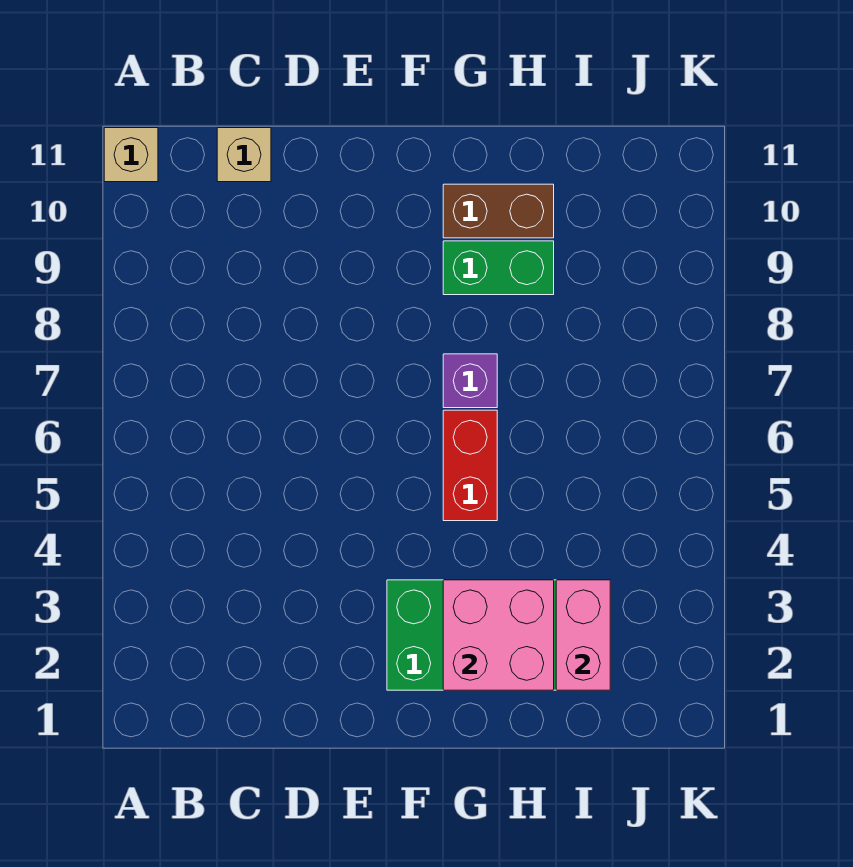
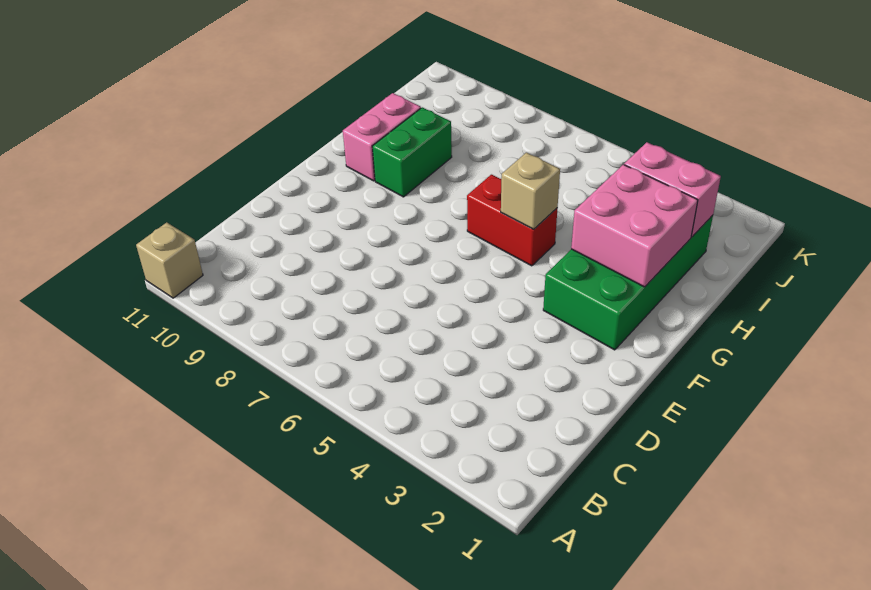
tan 1x1 brick [217,128,271,182] -> tan 1x1 brick moved to [501,153,560,229]
purple 1x1 brick [443,354,497,408] -> none
brown 1x2 brick [443,184,554,238] -> pink 1x2 brick [343,93,421,181]

